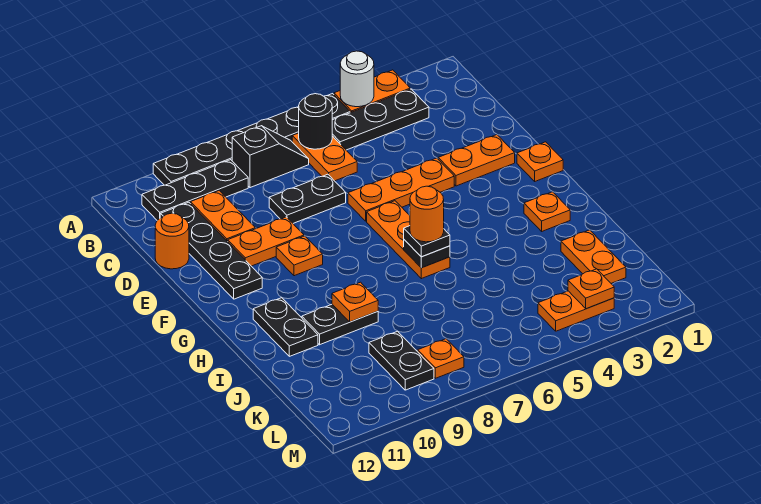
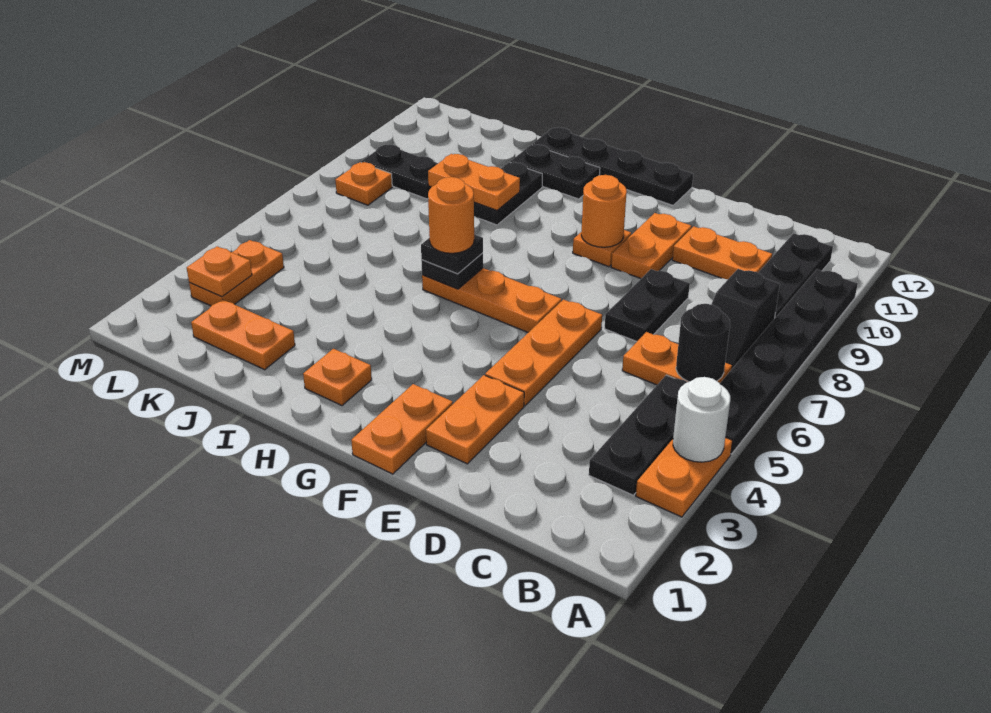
black 1x4 plate [160,202,262,299] -> black 1x4 plate moved to [533,127,693,205]
orange 1x1 round brick [155,213,189,269] -> orange 1x1 round brick moved to [581,175,627,247]
orange 1x1 plate [517,142,563,181] -> orange 1x2 plate [351,384,453,474]
orange 1x1 plate [332,282,378,322] -> orange 1x2 plate [428,154,520,211]

